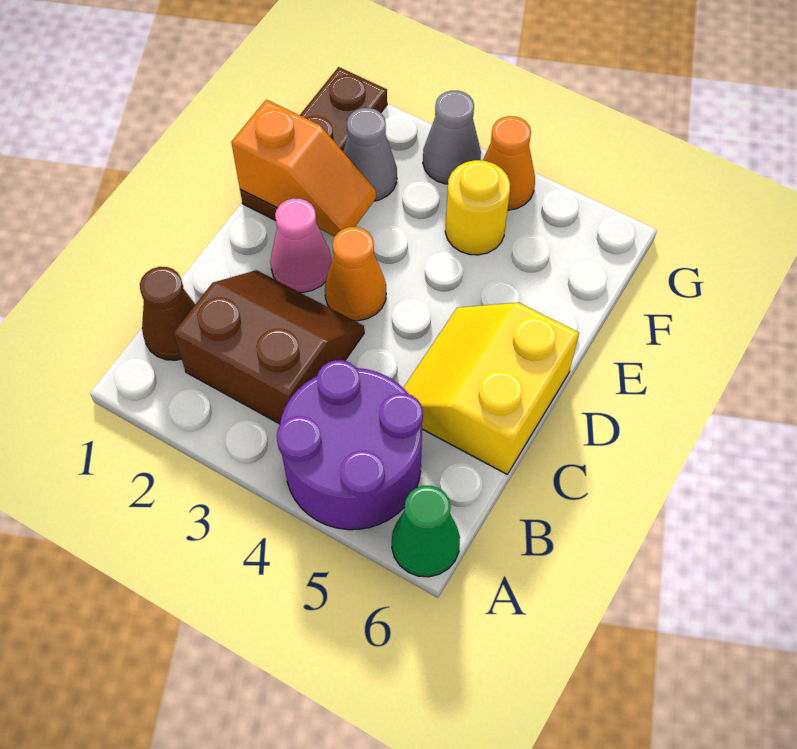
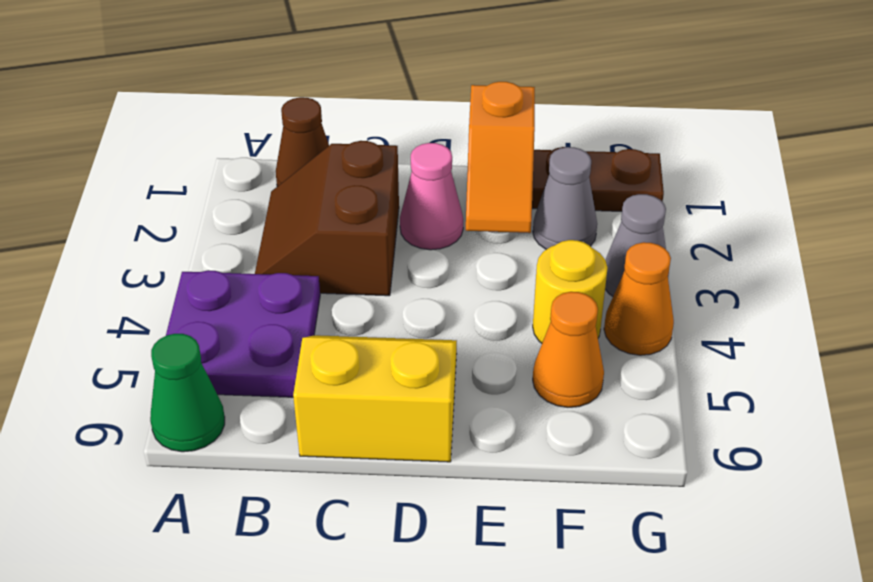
purple 2x2 round brick [277,360,423,530] -> purple 2x2 plate [166,270,320,397]
brown 2x2 slope [174,270,364,424] -> brown 2x2 slope turned to [255,141,399,296]
orange 1x1 cone [325,227,386,321] -> orange 1x1 cone moved to [533,292,604,407]

